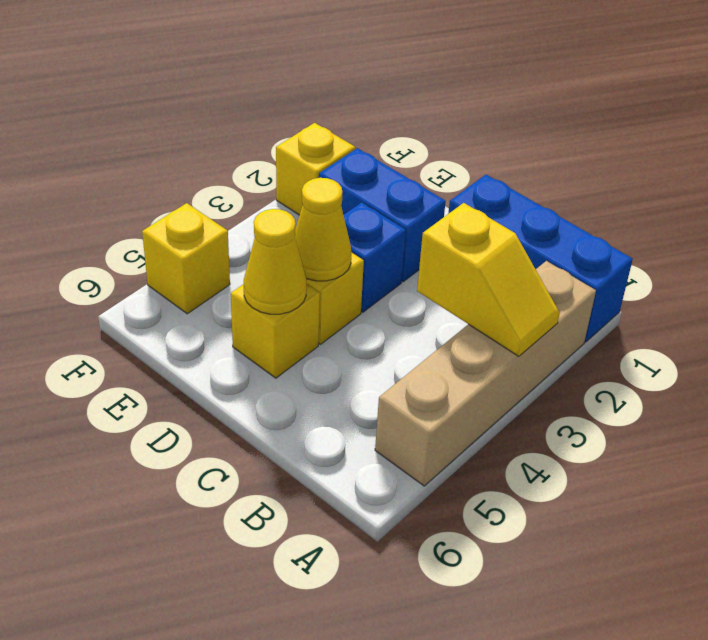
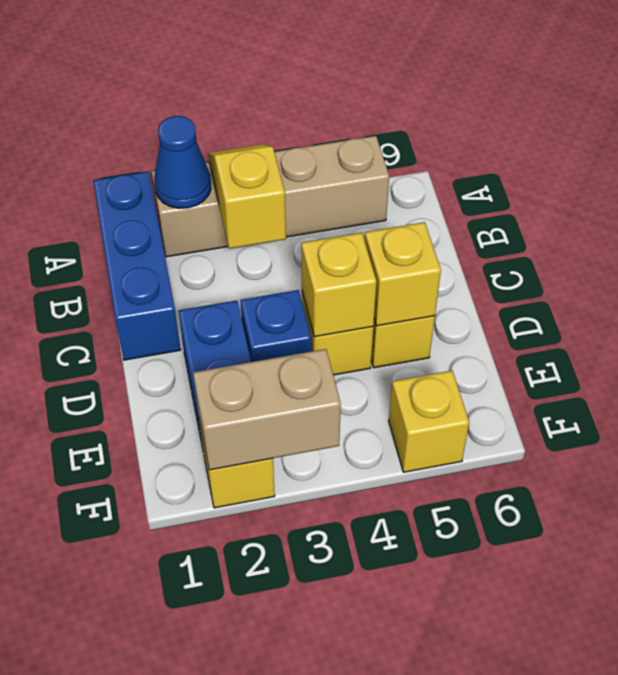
none -> blue 1x1 cone [154,116,211,208]
yellow 1x1 cone [295,178,351,281] -> yellow 1x1 brick [301,233,377,337]
yellow 1x1 cone [244,209,307,314] -> yellow 1x1 brick [365,222,441,326]
none -> tan 1x2 brick [193,349,341,470]

